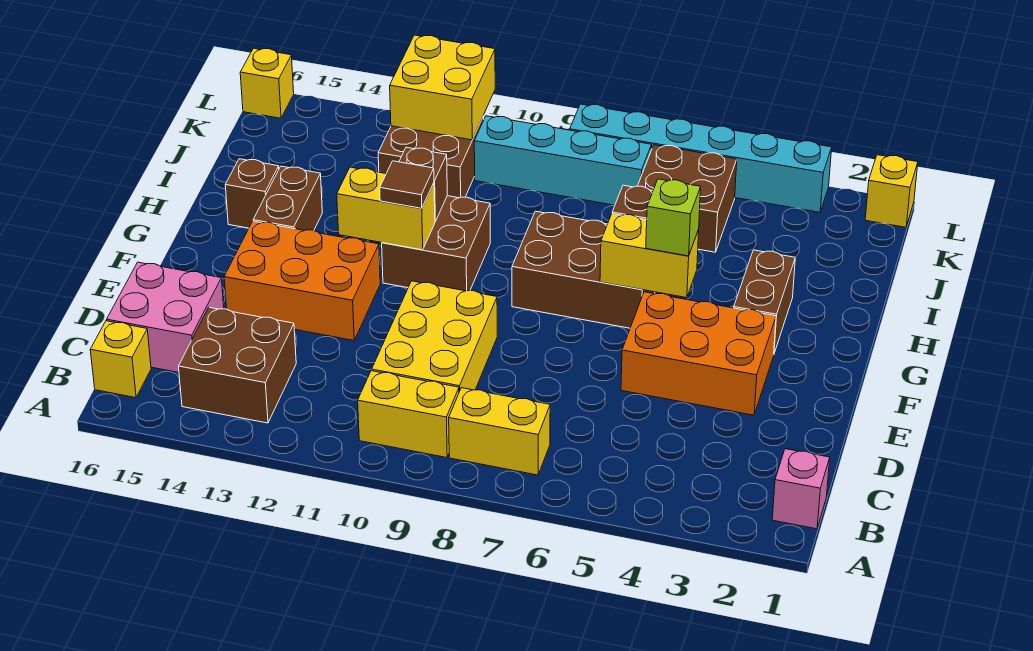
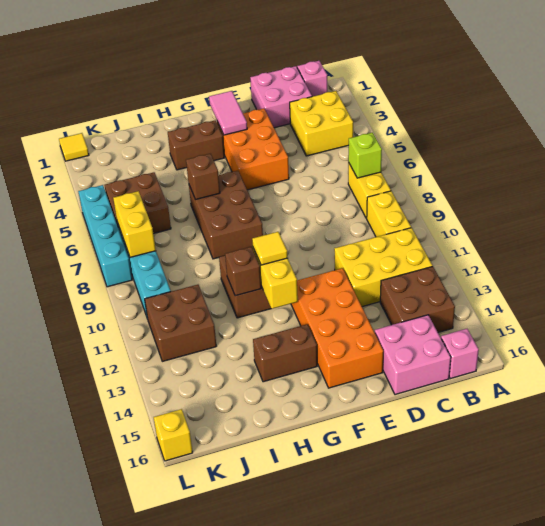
yellow 1x1 brick [90,321,151,398] -> pink 1x1 brick [441,329,479,379]
none -> pink 2x2 brick [250,66,312,128]
yellow 2x3 brick [372,281,497,392] -> yellow 2x3 brick moved to [334,228,432,307]
orange 2x3 brick [224,221,380,341] -> orange 2x4 brick [291,268,383,388]
none -> pink 1x2 tile [209,91,247,135]
yellow 1x2 brick [600,214,699,298] -> yellow 1x2 brick moved to [113,191,156,257]
lime 1x1 brick [646,179,701,256] -> lime 1x1 brick moved to [348,133,382,178]
brown 1x1 tile [380,161,434,208] -> yellow 1x1 tile [252,232,288,265]
brown 1x1 brick [225,159,279,228] -> none
yellow 2x2 brick [390,35,495,140] -> yellow 2x2 brick moved to [290,91,353,156]
yellow 1x1 brick [865,155,918,227] -> yellow 1x1 tile [59,133,89,161]
cyan 1x6 brick [570,104,832,212] -> cyan 1x4 brick [78,185,132,287]

